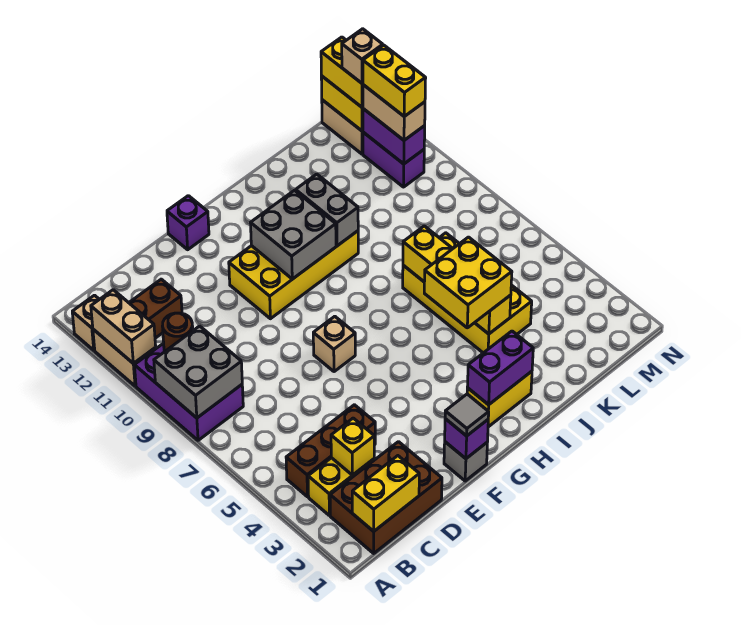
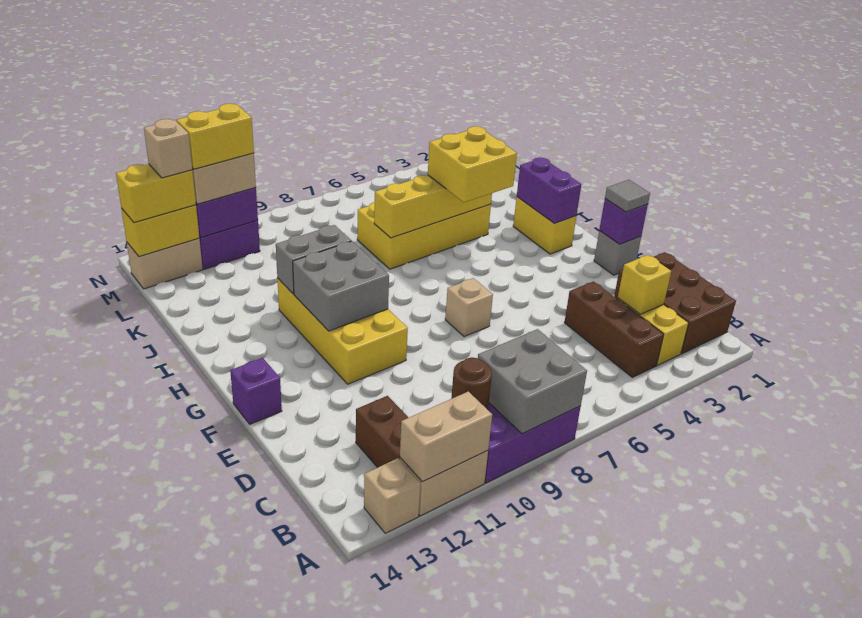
yellow 1x2 brick [352,456,419,531] -> none

